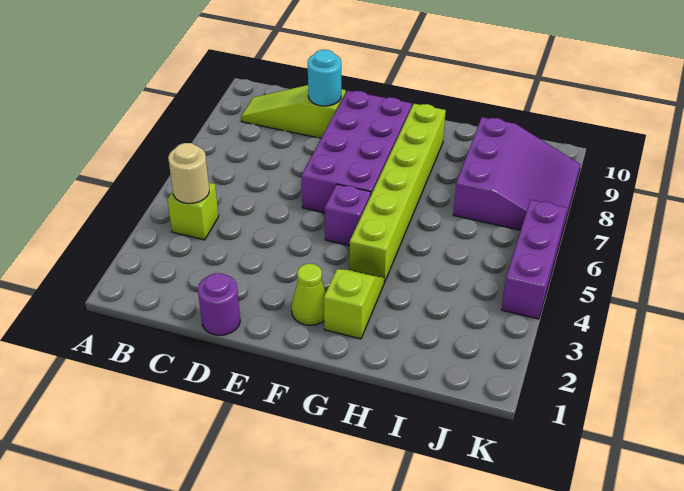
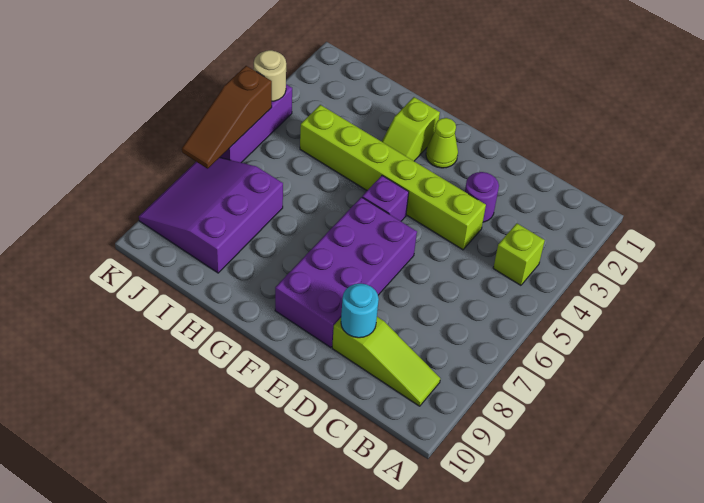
tan 1x1 round brick [168,143,209,204] -> tan 1x1 round brick moved to [254,50,286,101]
purple 1x1 round brick [198,273,240,335] -> purple 1x1 round brick moved to [465,172,499,222]
lime 1x6 brick [349,104,446,282] -> lime 1x6 brick turned to [300,105,486,250]
none -> brown 1x3 slope [182,66,272,169]

